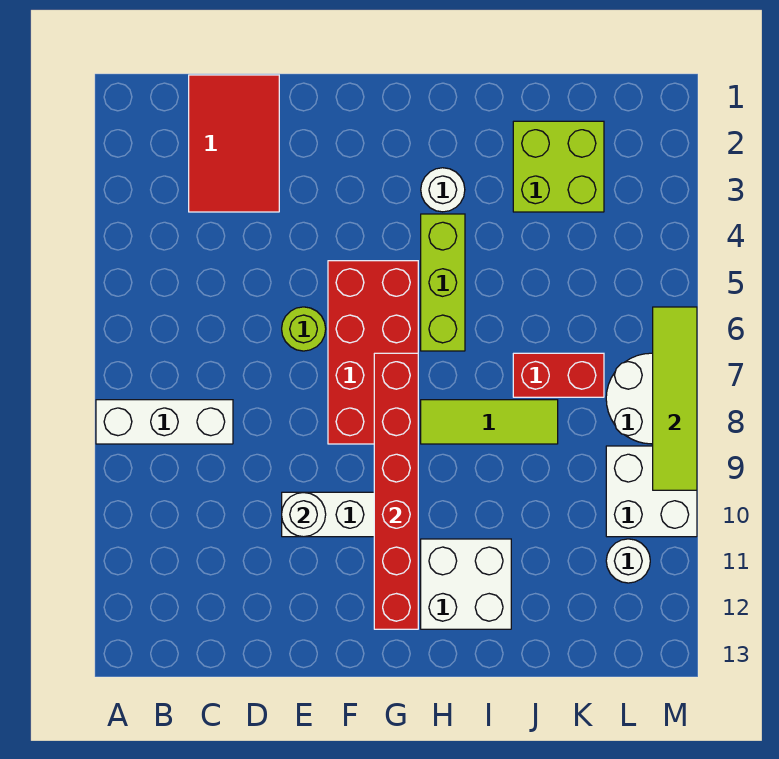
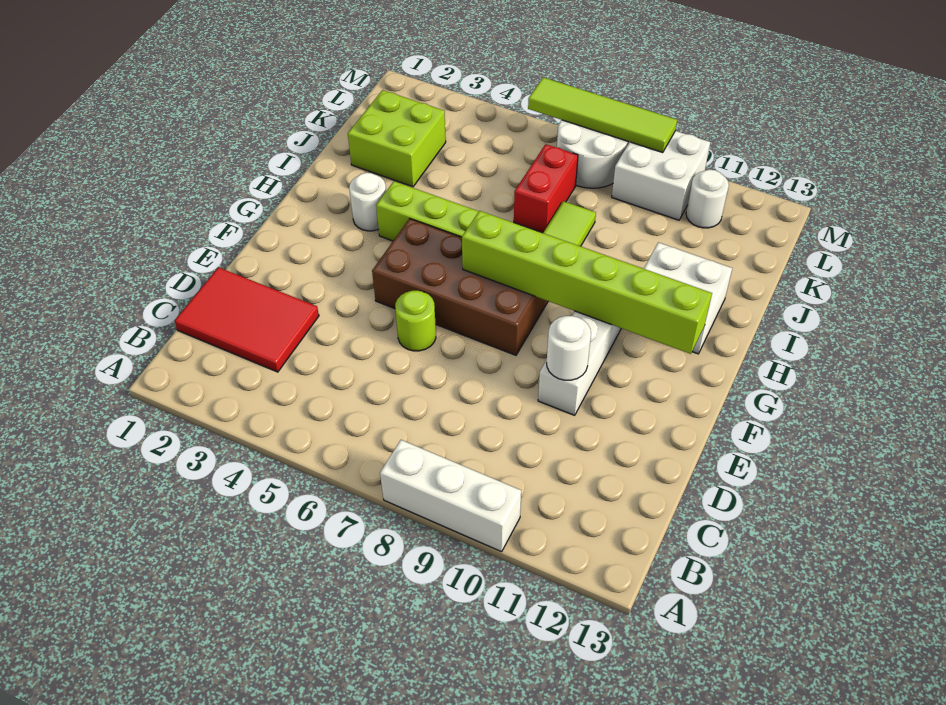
white 1x3 brick [96,400,233,444] -> white 1x3 brick turned to [380,440,521,552]
red 2x4 brick [328,261,418,444] -> brown 2x4 brick [372,219,548,355]
red 1x6 brick [374,353,418,629] -> lime 1x6 brick [462,211,712,354]

